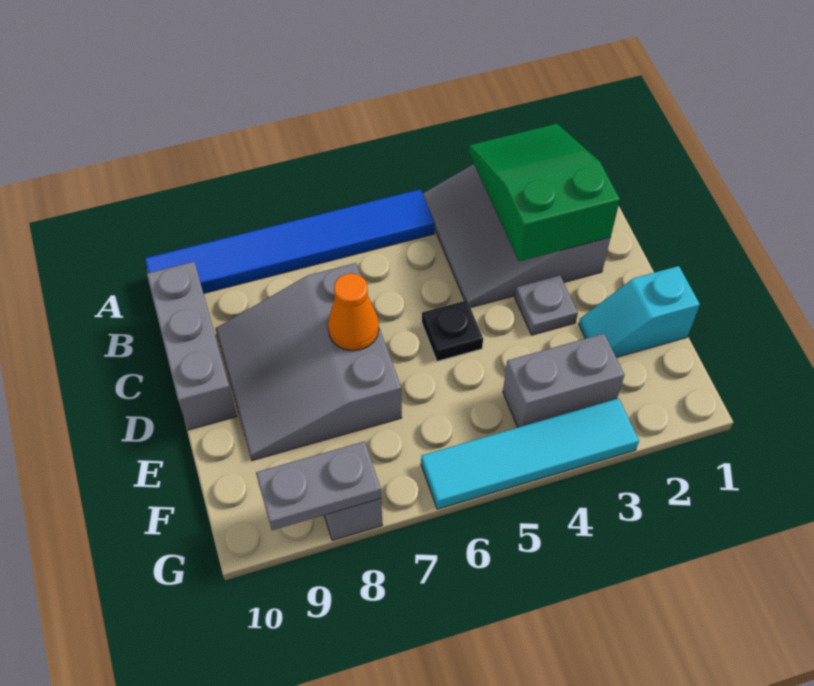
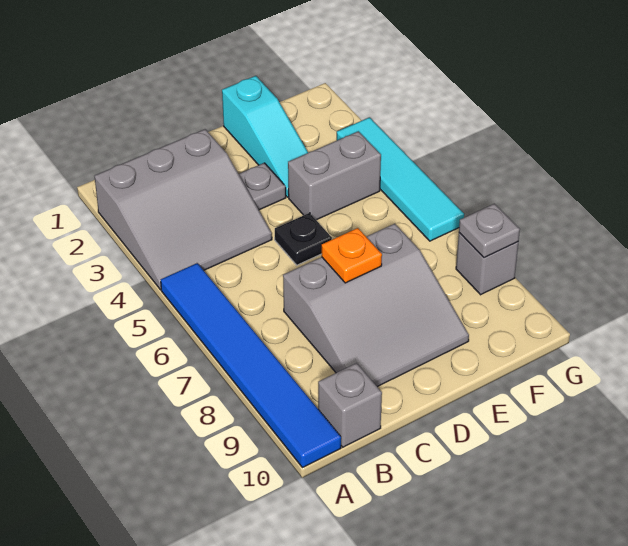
green 2x3 slope [469,124,620,261] -> none
grey 1x3 brick [147,262,237,430] -> grey 1x1 brick [318,363,382,447]
orange 1x1 cone [328,273,379,351] -> orange 1x1 plate [322,228,382,283]
cyan 1x2 slope [579,266,700,358] -> cyan 1x3 slope [222,76,308,197]
grey 1x2 brick [503,334,624,427] -> grey 1x2 brick turned to [288,131,381,220]
grey 1x2 plate [256,441,381,530] -> grey 1x1 plate [459,204,520,258]

